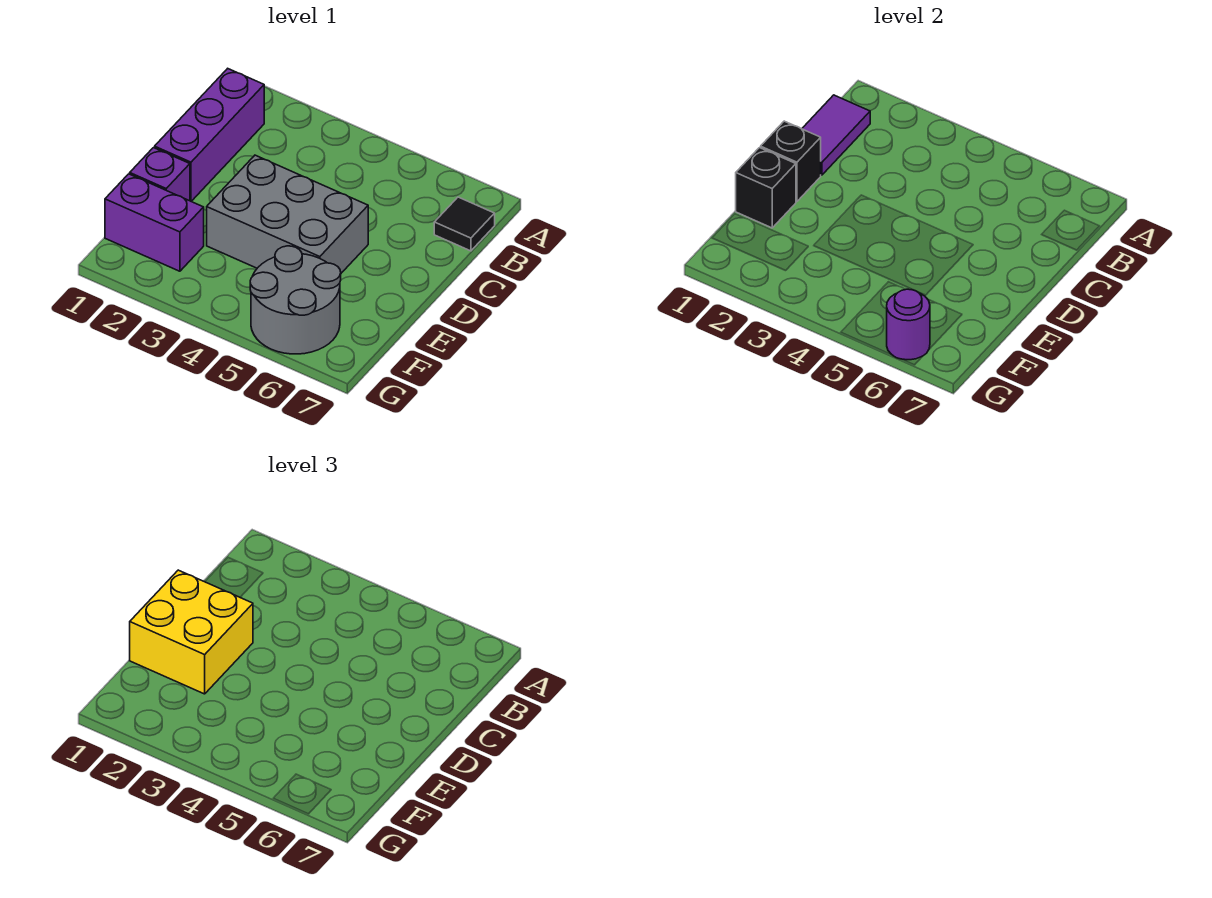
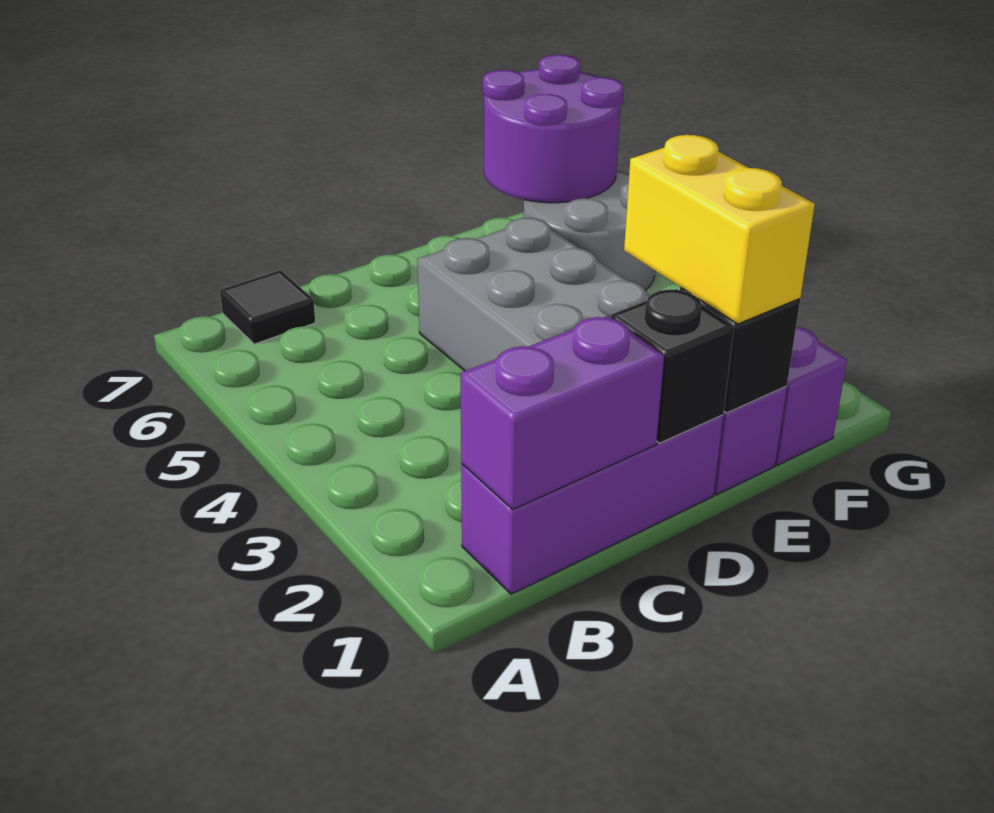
purple 1x2 tile [802,95,870,175] -> purple 1x2 brick [460,316,664,509]
yellow 2x2 brick [130,570,253,694] -> yellow 1x2 brick [624,135,815,324]
purple 1x1 round brick [887,289,930,360] -> purple 2x2 round brick [483,55,624,203]

